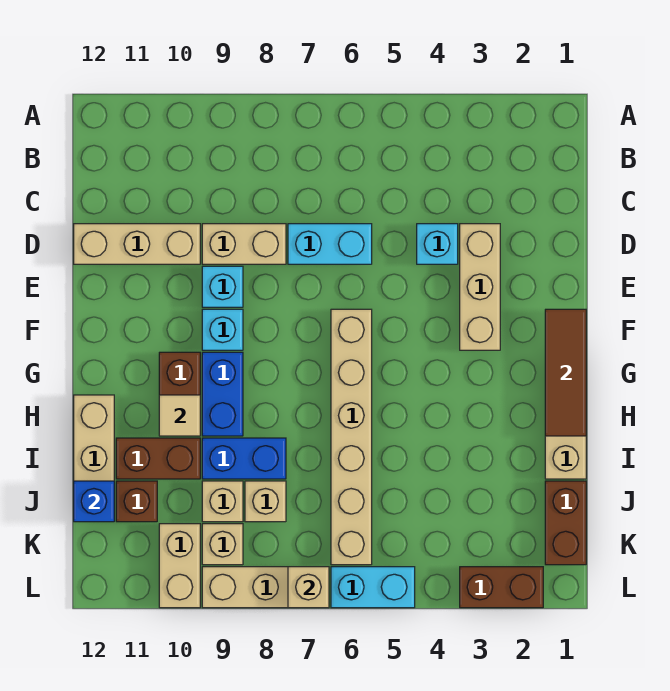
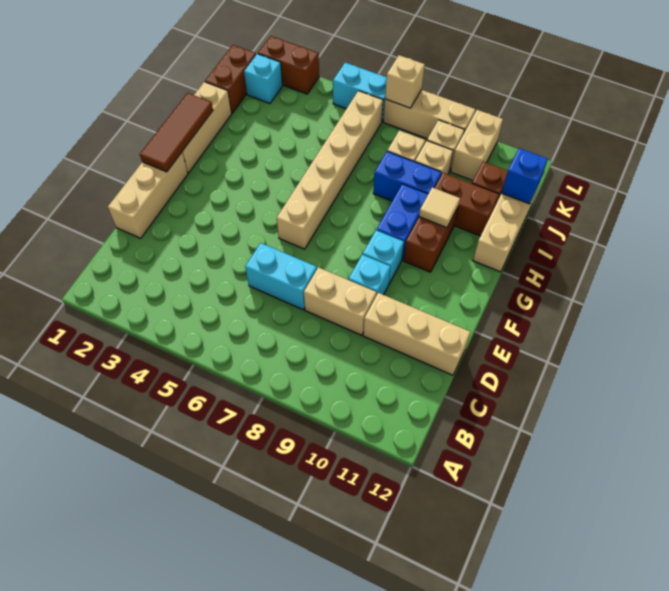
tan 1x3 brick [460,224,500,350] -> tan 1x3 brick moved to [108,152,188,238]
cyan 1x1 brick [417,224,458,264] -> cyan 1x1 brick moved to [244,54,283,103]

